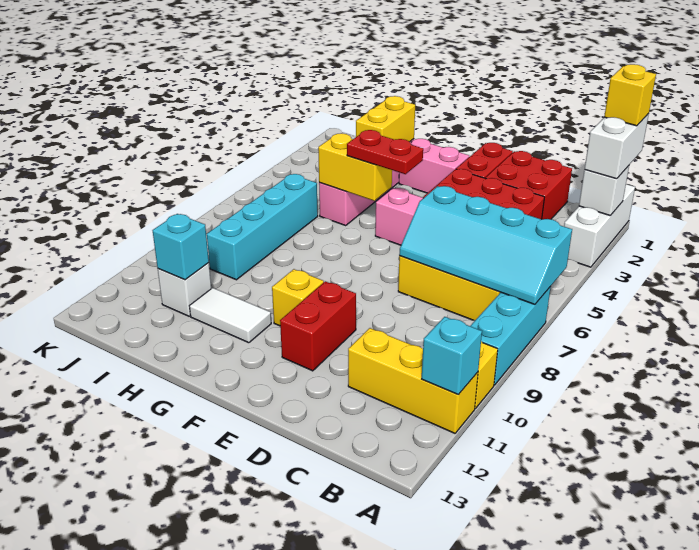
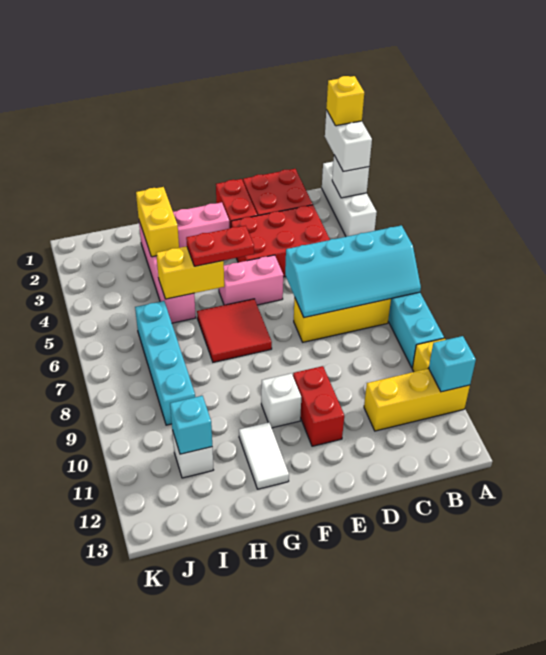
none -> red 2x2 tile [197,299,272,362]
yellow 1x1 brick [272,269,324,326] -> white 1x1 brick [261,373,301,428]
white 1x2 tile [190,288,271,343] -> white 1x2 tile turned to [239,422,289,489]

